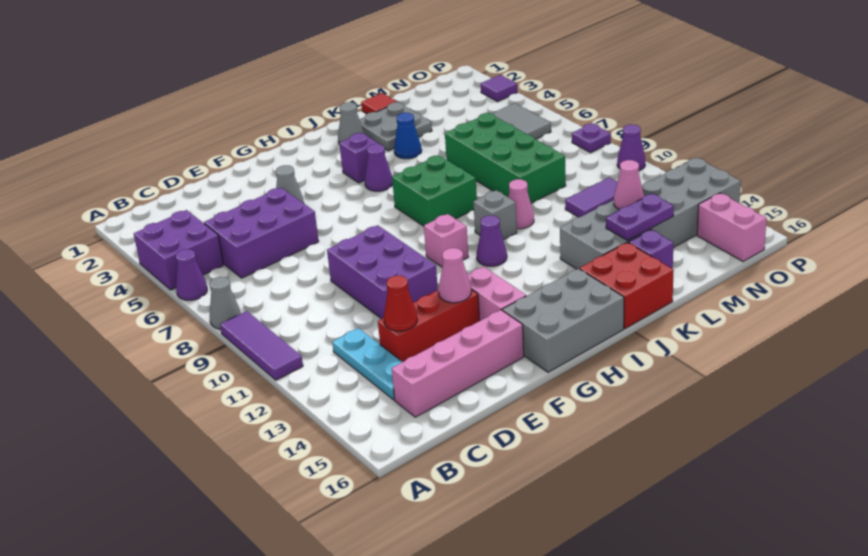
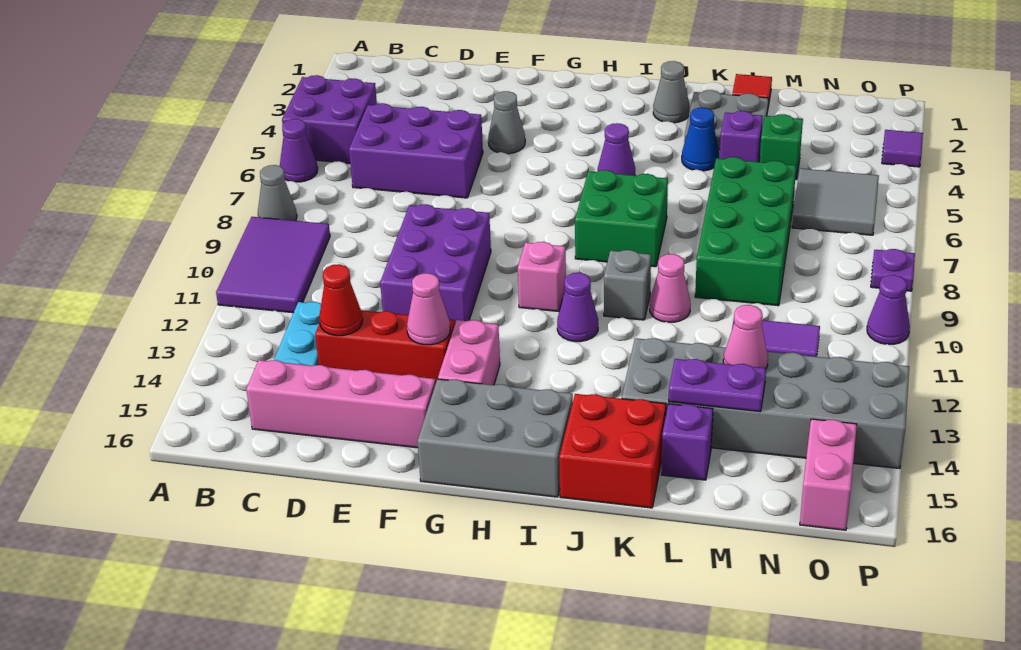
purple 1x3 tile [220,311,303,380] -> purple 2x3 tile [216,217,330,313]
purple 1x1 brick [339,133,378,183] -> purple 1x1 brick moved to [720,111,763,162]
none -> green 1x1 brick [760,114,803,180]

